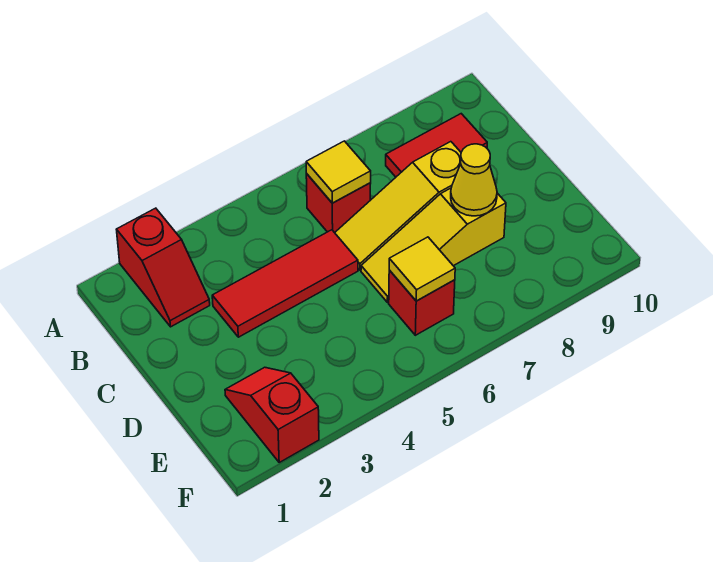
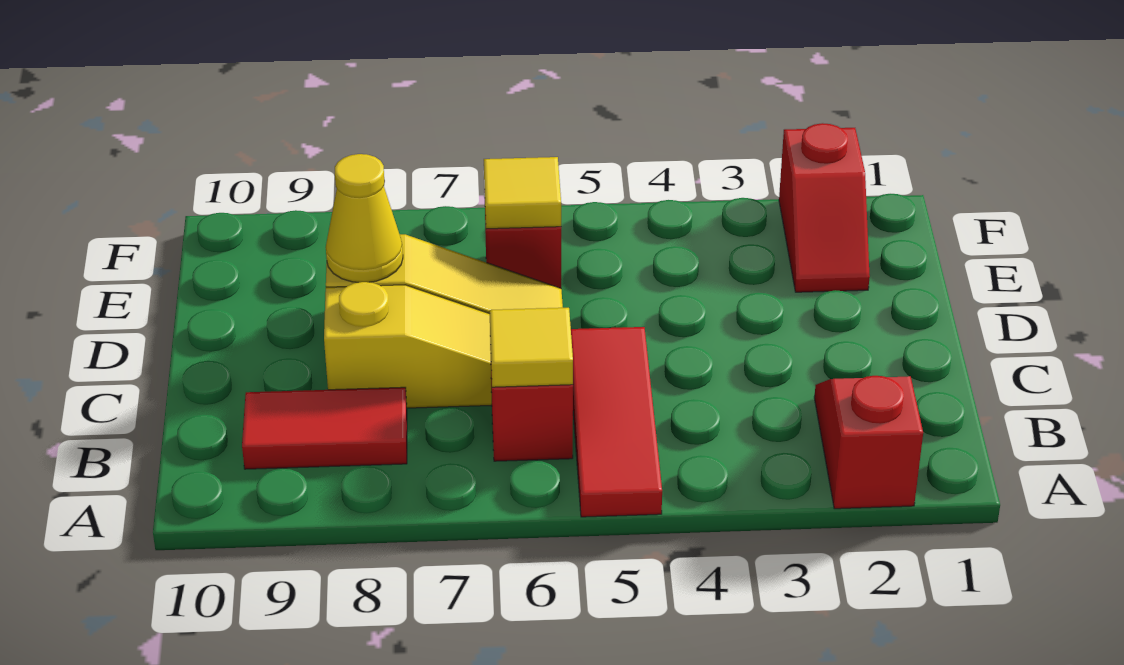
red 1x3 tile [212,230,358,337] -> red 1x3 tile turned to [571,327,662,517]

